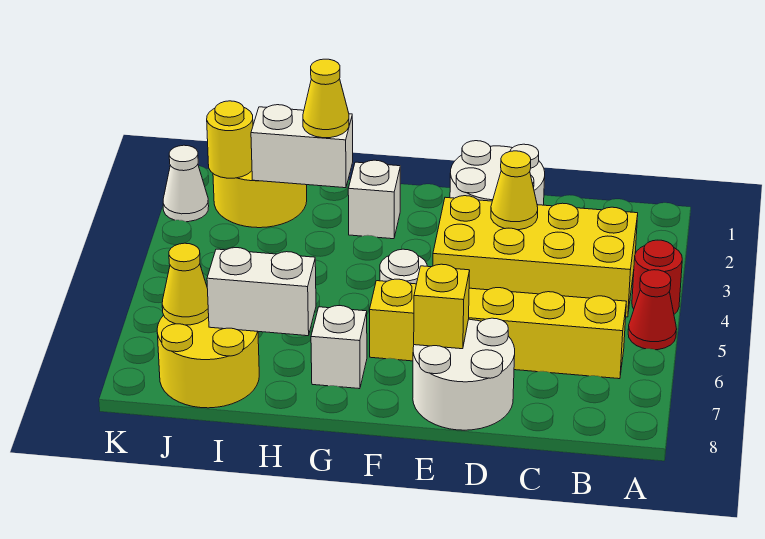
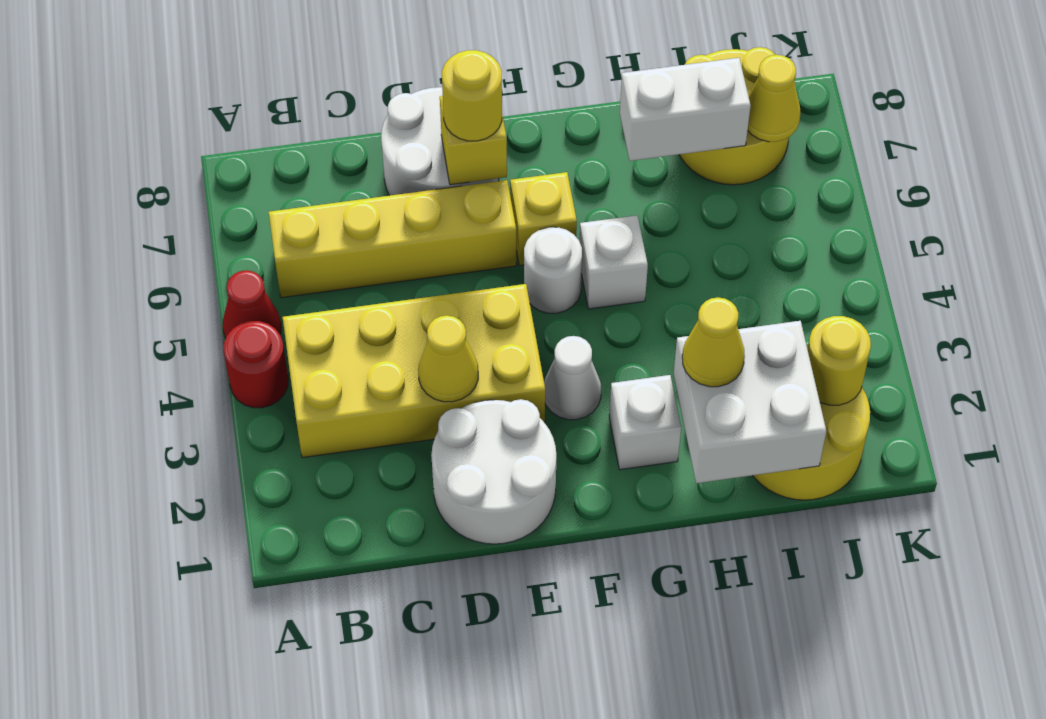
none -> yellow 1x1 round brick [442,50,502,141]
white 1x1 brick [311,306,367,389] -> white 1x1 brick moved to [580,215,648,309]
white 1x2 brick [251,105,353,188] -> white 2x2 brick [674,321,826,483]
white 1x1 cone [163,145,209,222] -> white 1x1 cone moved to [544,336,601,420]

